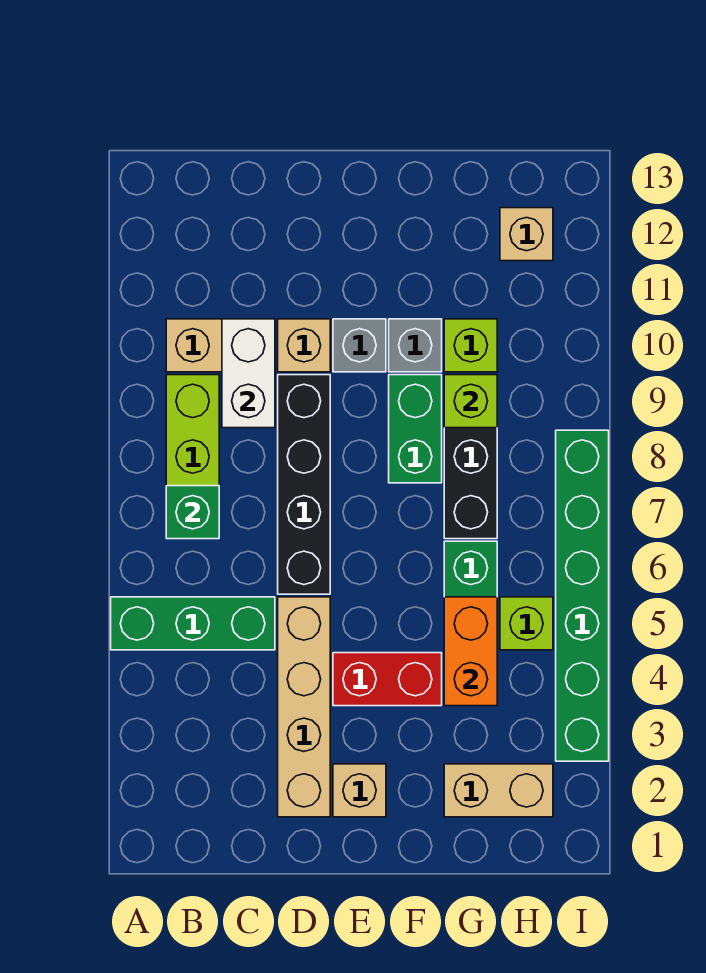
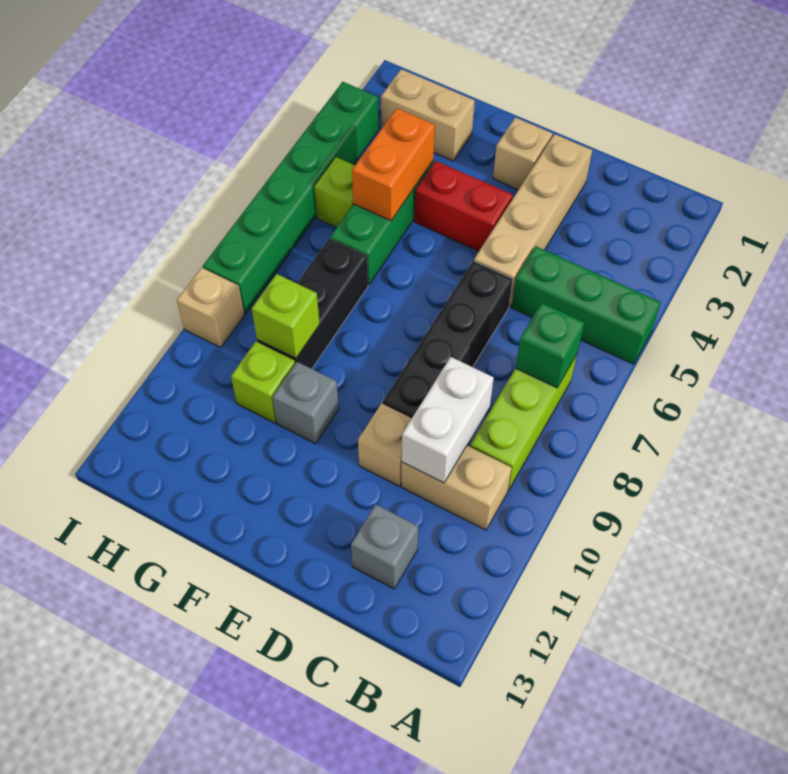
grey 1x1 brick [333,319,386,372] -> grey 1x1 brick moved to [351,505,418,589]
green 1x2 brick [389,375,442,483] -> none
tan 1x1 brick [500,208,553,261] -> tan 1x1 brick moved to [177,268,244,348]

